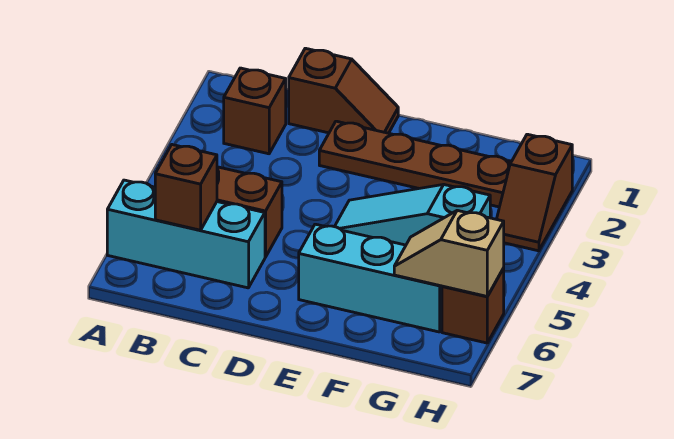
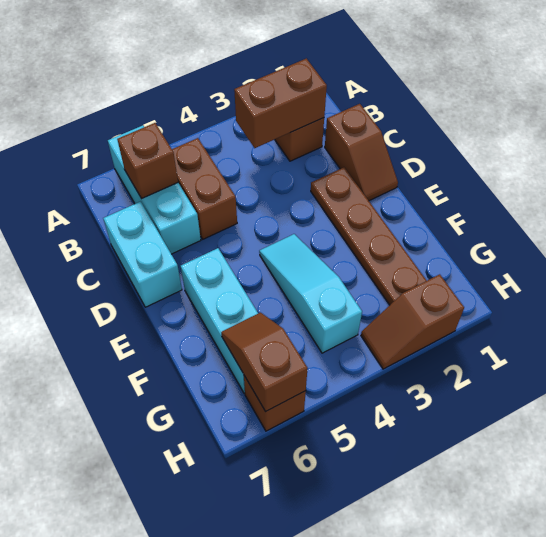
none -> brown 1x2 brick [234,58,327,148]
none -> cyan 1x2 brick [103,202,182,307]
tan 1x2 slope [394,210,504,296] -> brown 1x2 slope [221,313,308,411]

